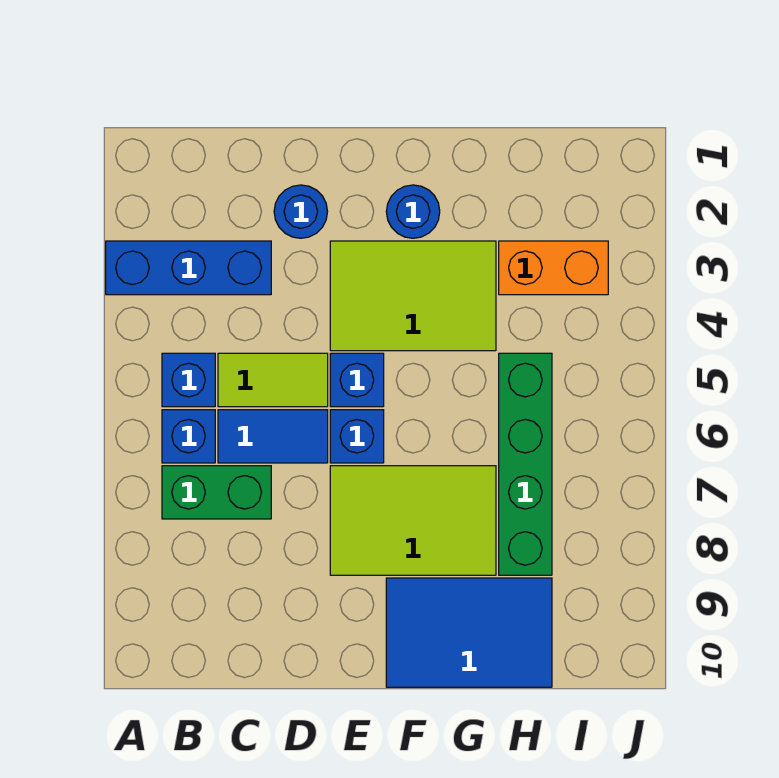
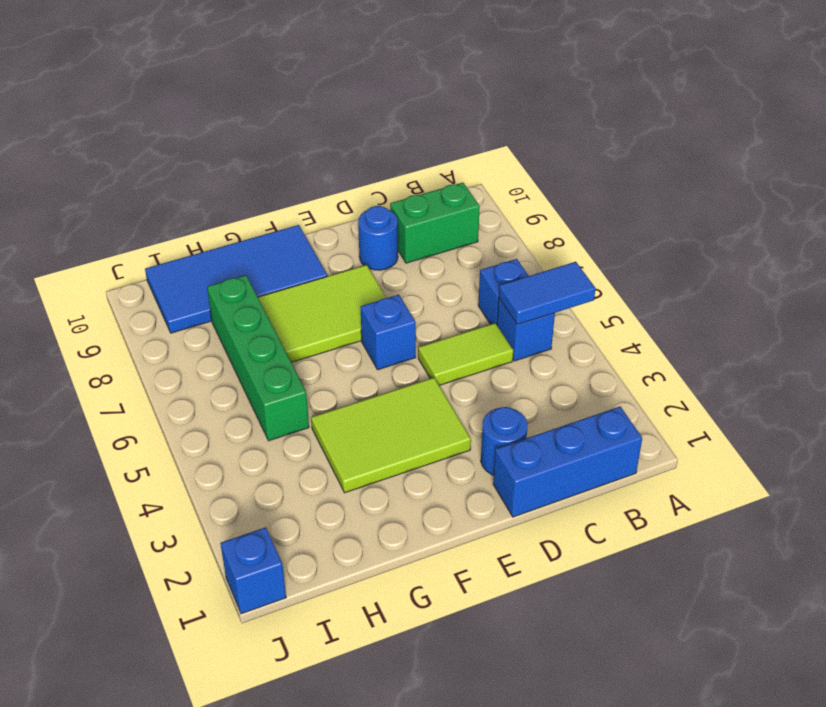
blue 1x3 brick [106,241,271,295] -> blue 1x3 brick moved to [493,407,642,517]
green 1x2 brick [162,466,271,519] -> green 1x2 brick moved to [390,183,480,263]
blue 1x2 tile [218,410,328,463] -> blue 1x2 tile moved to [499,262,596,325]
blue 1x1 brick [330,353,384,407] -> blue 1x1 brick moved to [221,527,286,614]
blue 1x1 round brick [386,185,440,238] -> blue 1x1 round brick moved to [358,206,398,270]
blue 2x3 tile [386,578,552,687] -> blue 2x4 tile [145,225,327,333]
orange 1x2 brick [499,241,608,295] -> none

